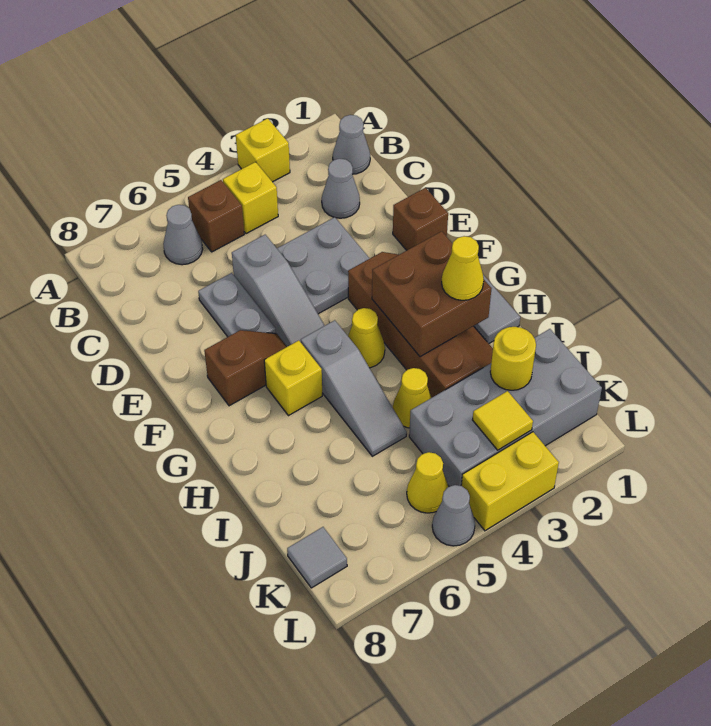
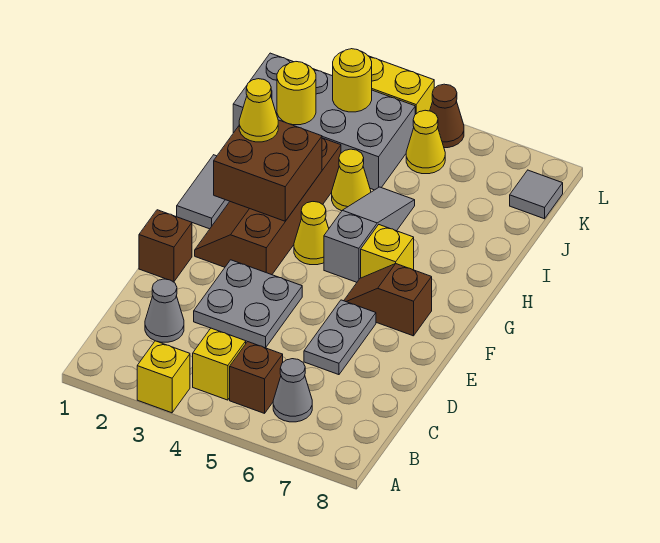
grey 1x1 cone [333,115,370,174] -> none
grey 1x3 slope [232,235,325,347] -> none
yellow 1x1 tile [473,391,533,450] -> yellow 1x1 round brick [333,49,372,112]
grey 1x1 cone [432,485,475,546] -> brown 1x1 cone [430,84,464,148]

